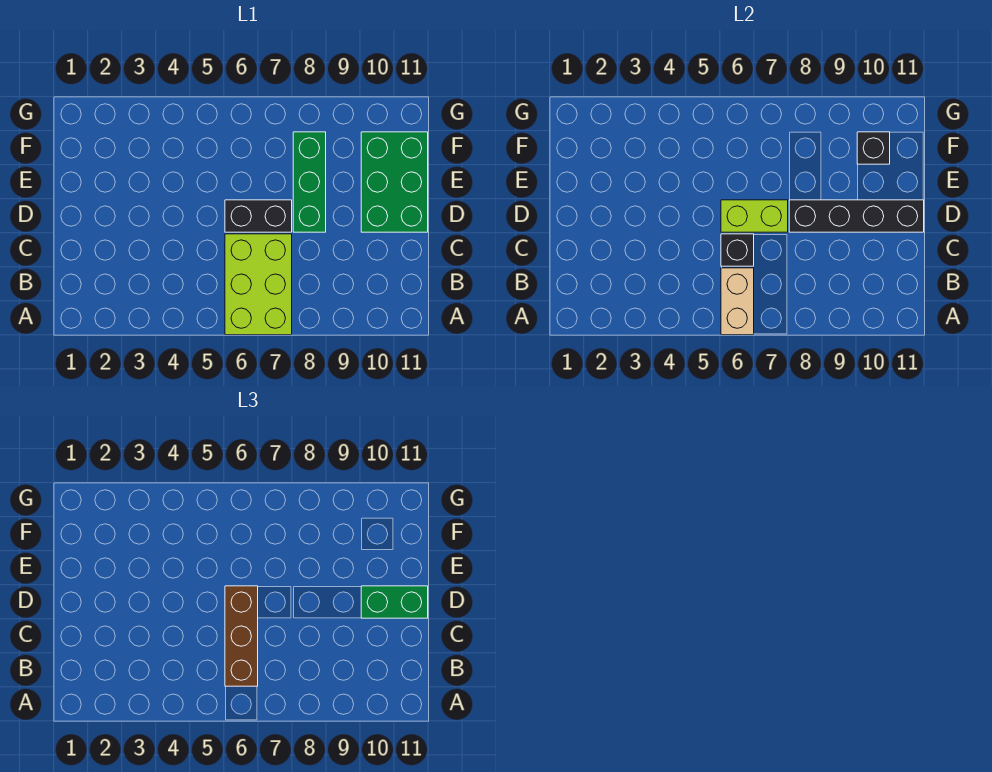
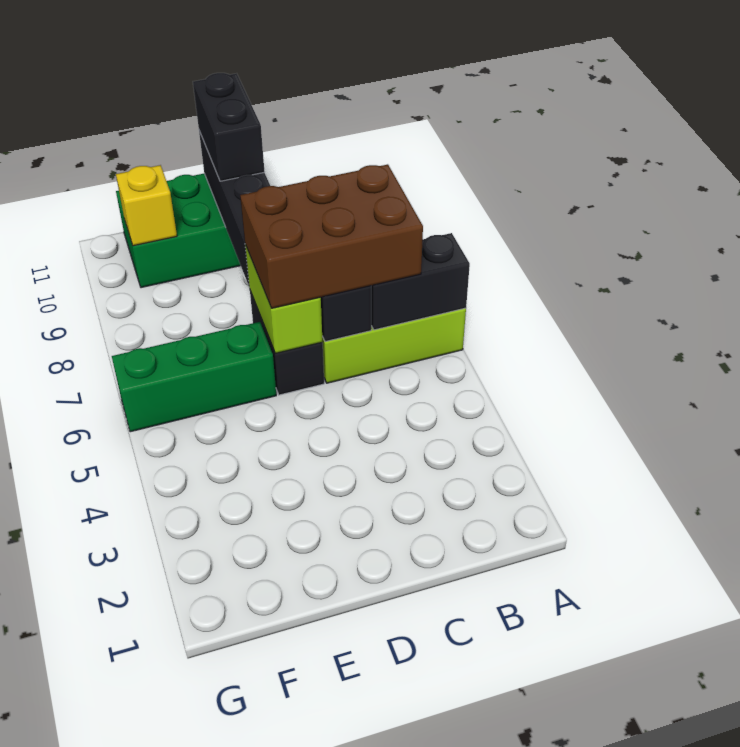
tan 1x2 brick [721,268,754,335] -> black 1x2 brick [371,233,470,330]
brown 1x3 brick [225,586,258,686] -> brown 2x3 brick [240,164,423,308]
green 1x3 brick [293,132,326,232] -> green 1x3 brick moved to [112,322,276,432]
green 1x2 brick [361,586,428,618] -> black 1x2 brick [193,73,265,181]
black 1x1 brick [857,132,890,164] -> yellow 1x1 brick [116,165,177,246]

